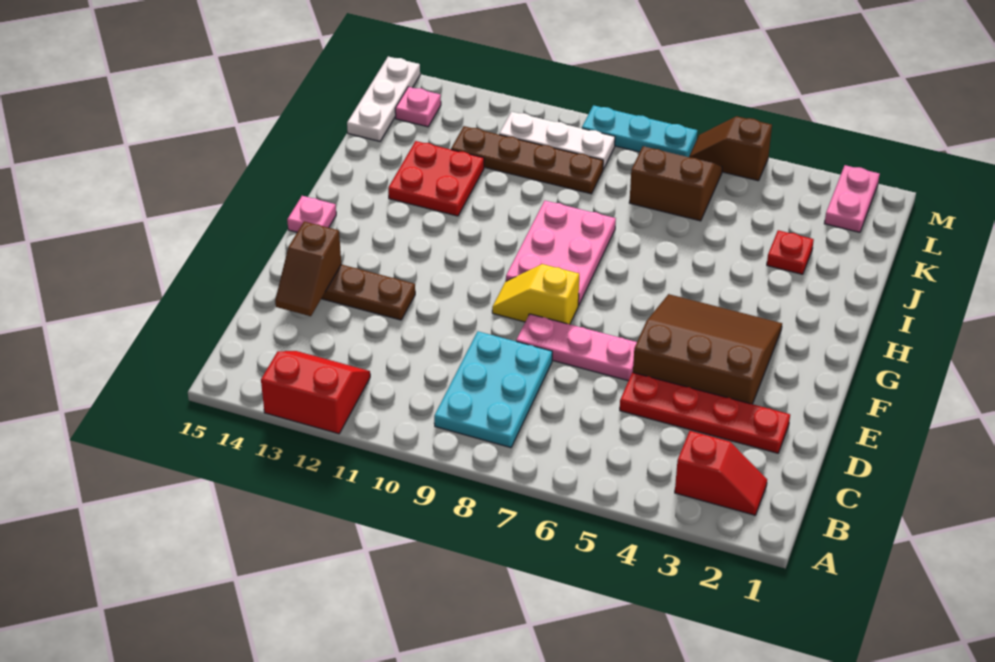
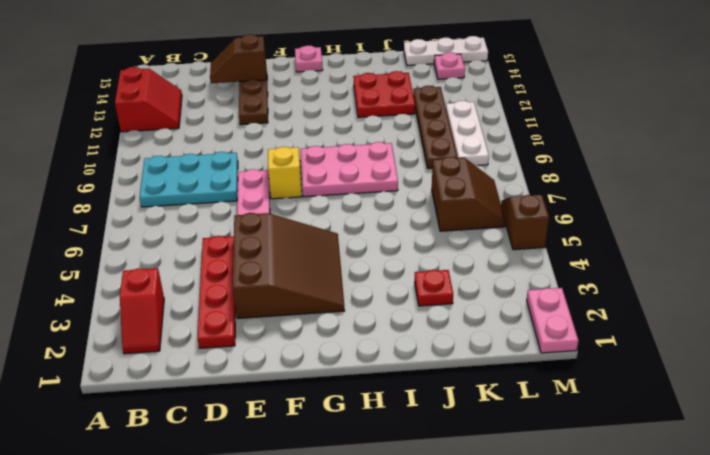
pink 1x2 plate [824,165,880,232] -> pink 1x2 plate turned to [527,288,578,353]
cyan 1x3 plate [582,105,697,157] -> none

